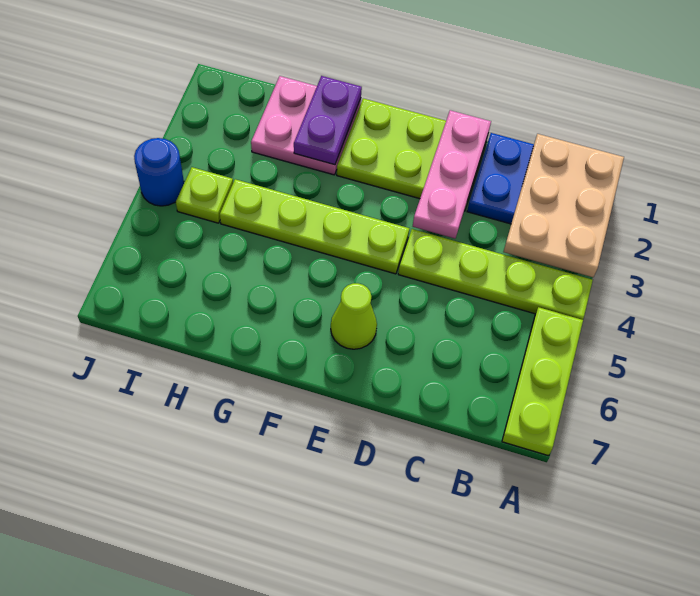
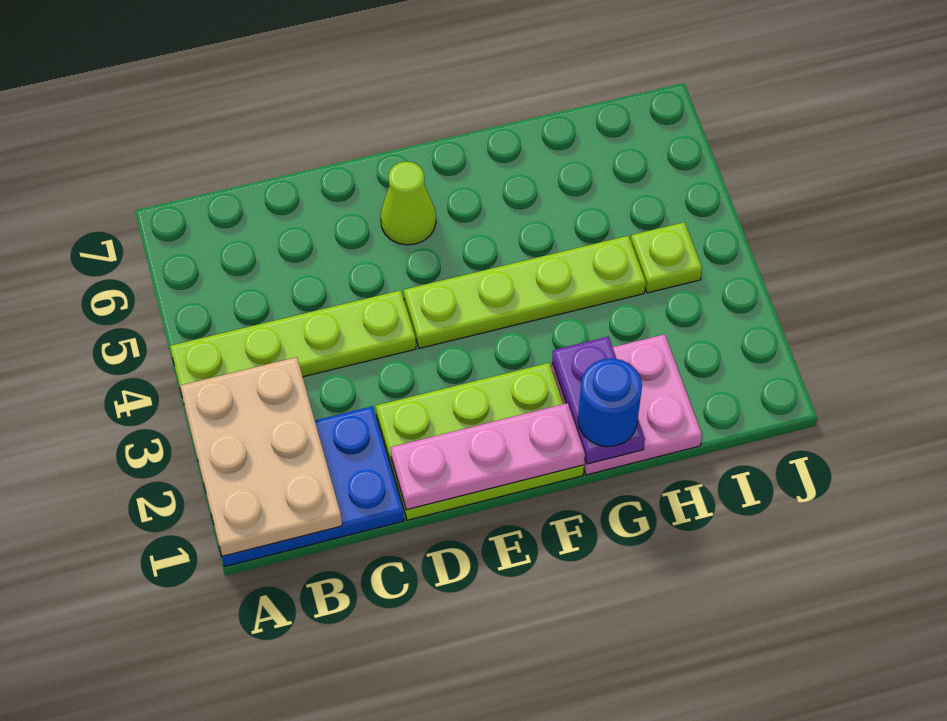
lime 1x3 plate [502,307,583,456] -> none
pink 1x3 plate [413,110,491,239] -> pink 1x3 plate turned to [391,403,585,510]
blue 1x1 round brick [134,138,184,206] -> blue 1x1 round brick moved to [578,358,642,447]

